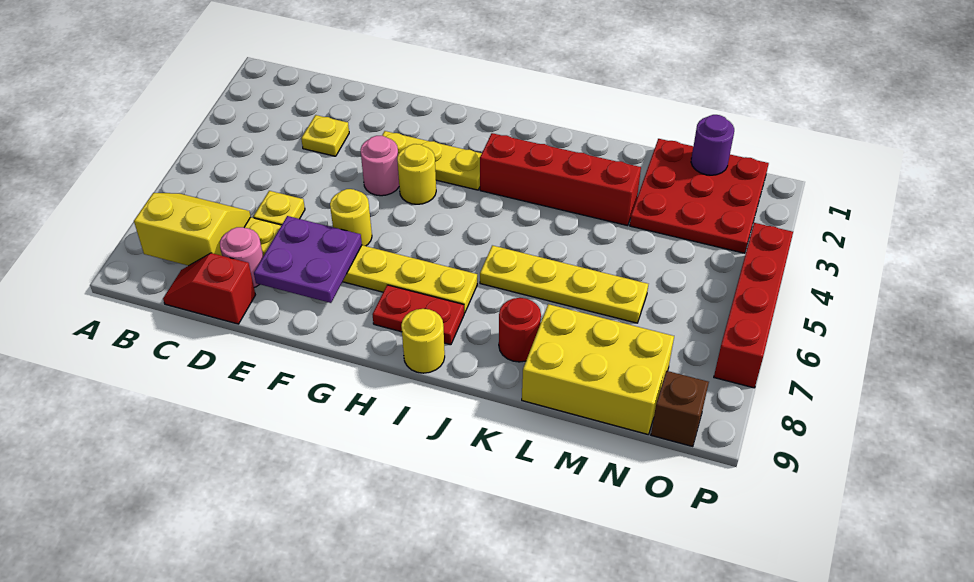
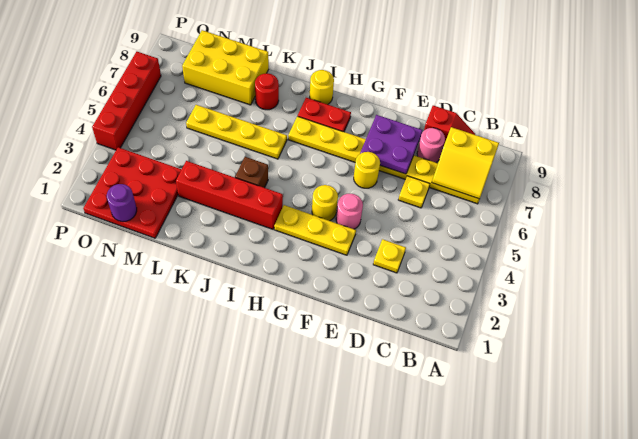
brown 1x1 brick [651,371,709,447] -> brown 1x1 brick moved to [235,157,268,188]

